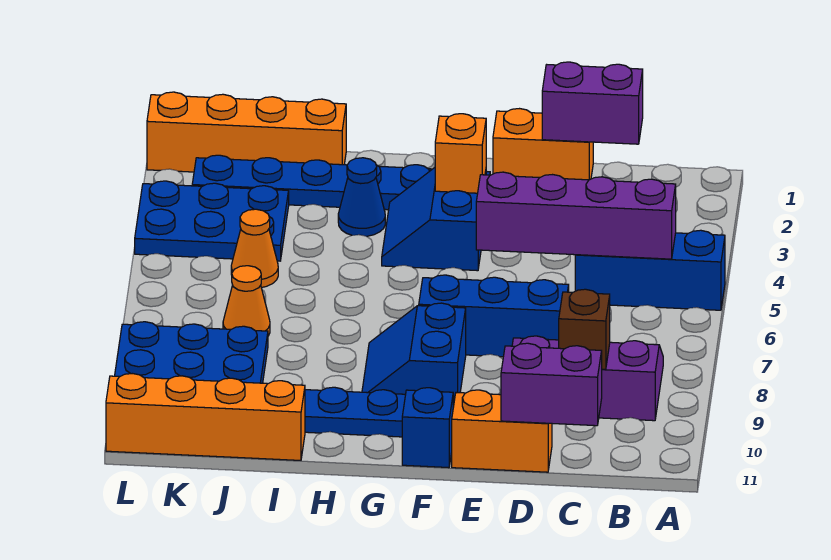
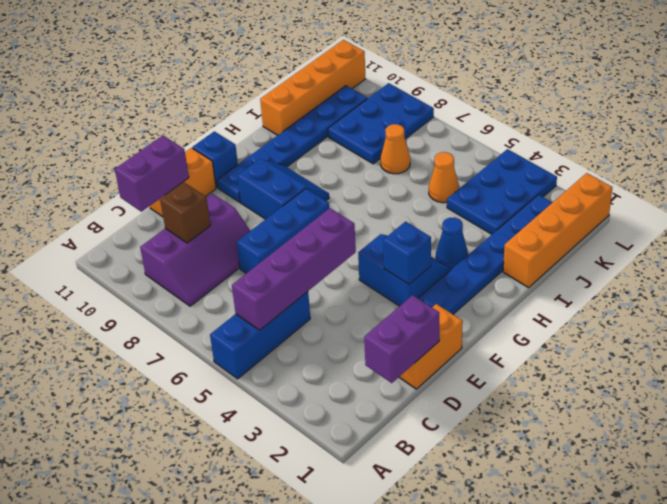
orange 1x1 brick [435,114,486,193] -> blue 1x1 brick [383,222,431,284]

